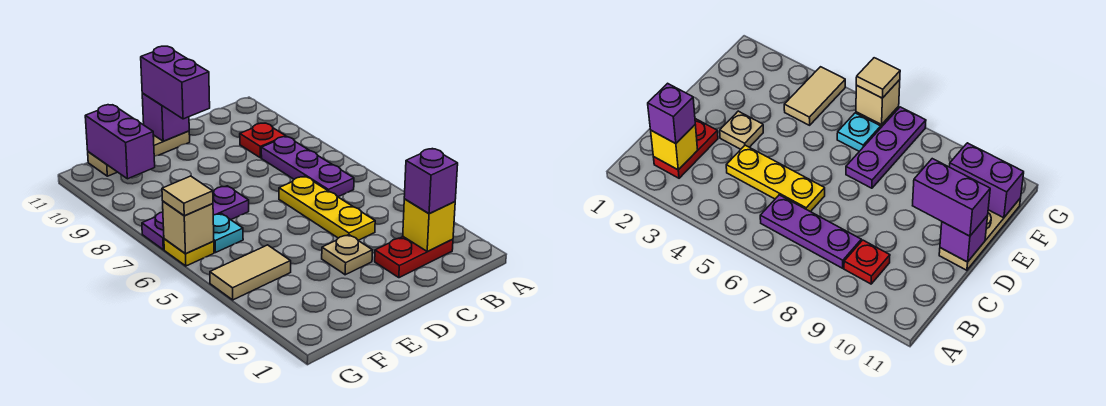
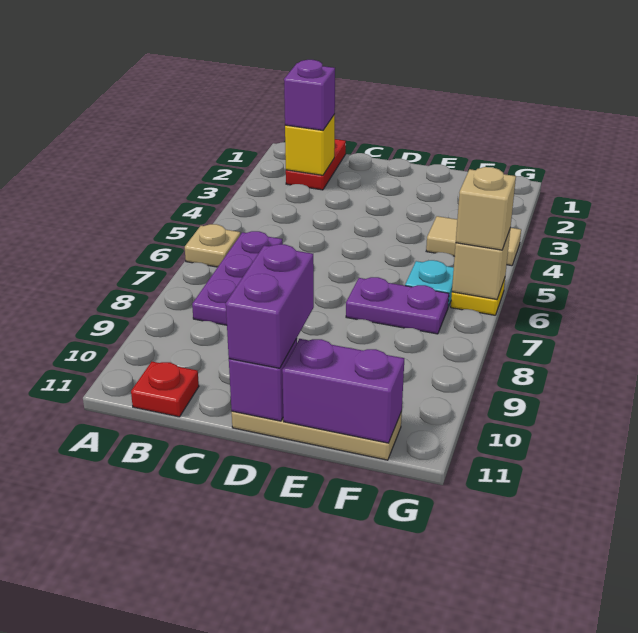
red 1x2 plate [375,237,453,278] -> red 1x2 plate turned to [286,139,346,190]
red 1x1 plate [240,123,286,158] -> red 1x1 plate moved to [131,362,199,417]
yellow 1x3 plate [279,176,375,240] -> none
tan 1x1 plate [322,235,372,275] -> tan 1x1 plate moved to [185,224,240,267]
purple 1x3 plate [142,186,249,250] -> purple 1x2 plate [346,277,449,334]
purple 1x2 brick [85,105,155,179] -> purple 1x2 brick turned to [282,339,404,443]
tan 1x1 tile [162,176,213,216] -> tan 1x1 brick [456,167,516,250]

